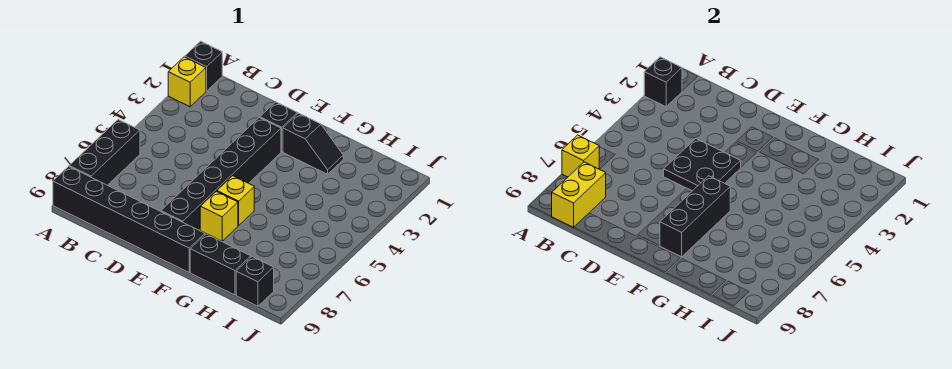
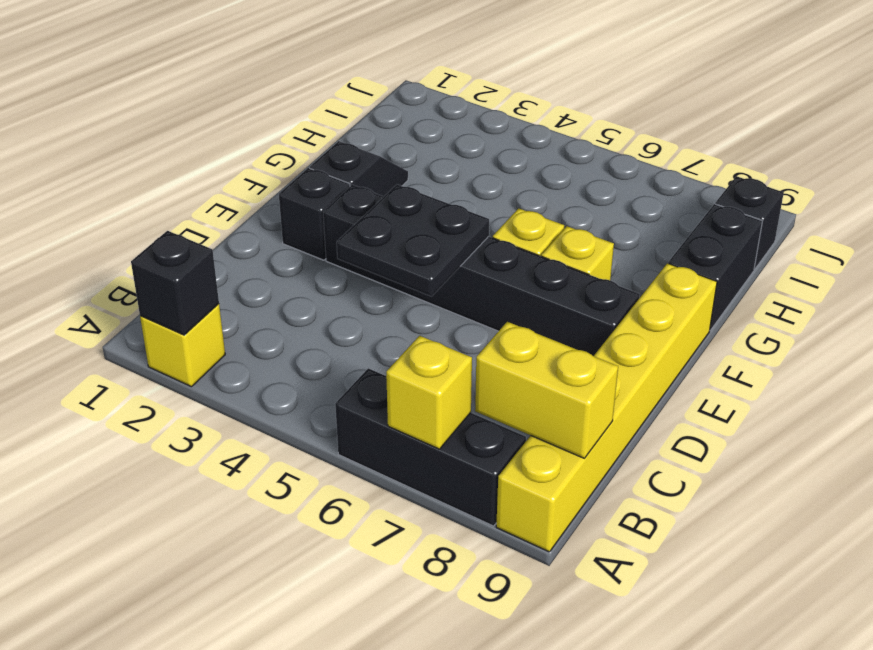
black 1x1 brick [185,41,222,91] -> none
black 1x6 brick [53,166,205,272] -> yellow 1x6 brick [496,263,717,552]
black 1x3 brick [660,176,730,257] -> none

